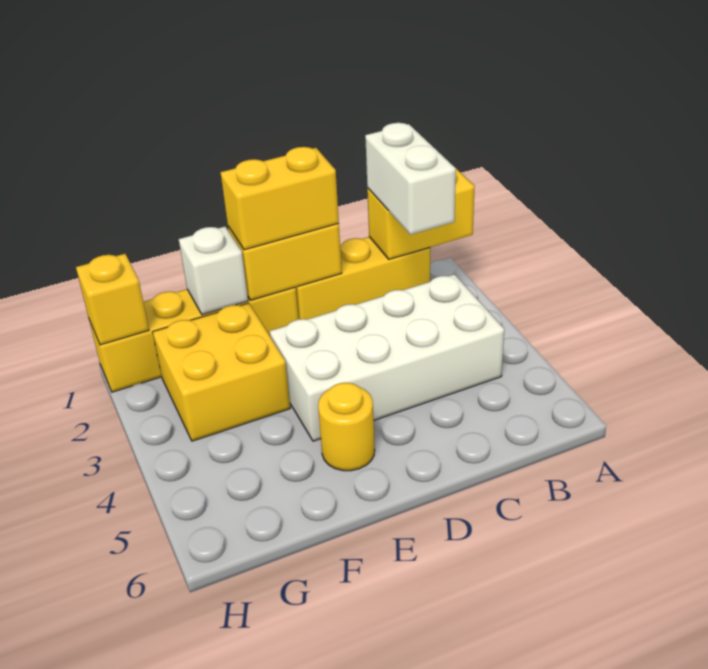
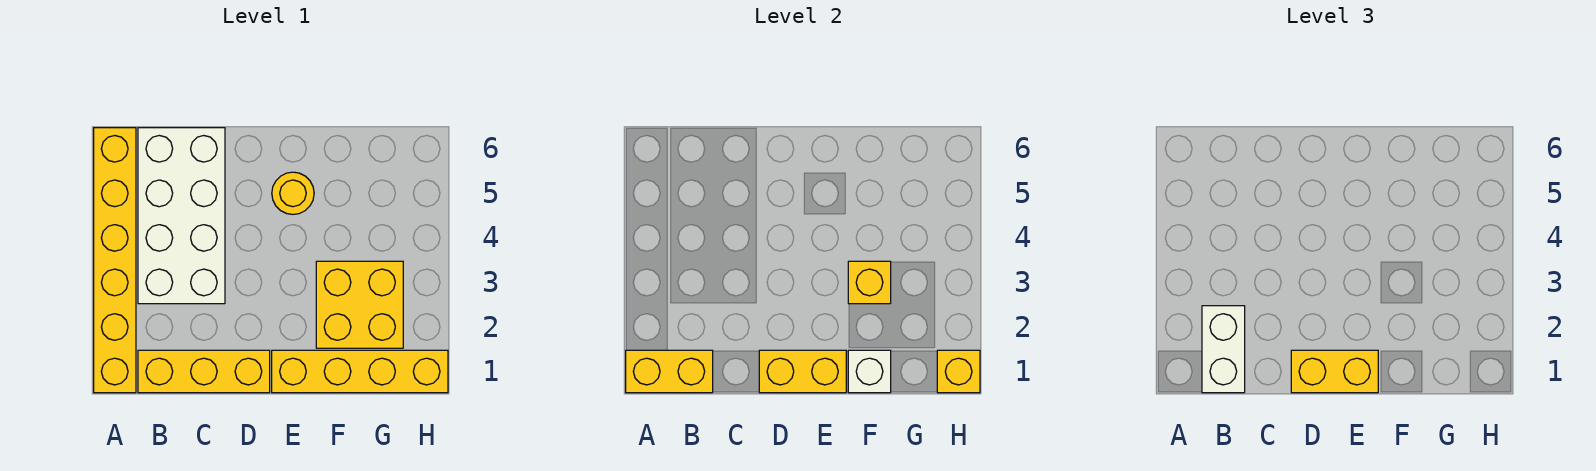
none -> yellow 1x6 brick [94,128,136,393]
white 2x4 brick [270,274,504,441] -> white 2x4 brick turned to [138,128,225,304]
none -> yellow 1x1 brick [848,261,891,304]

